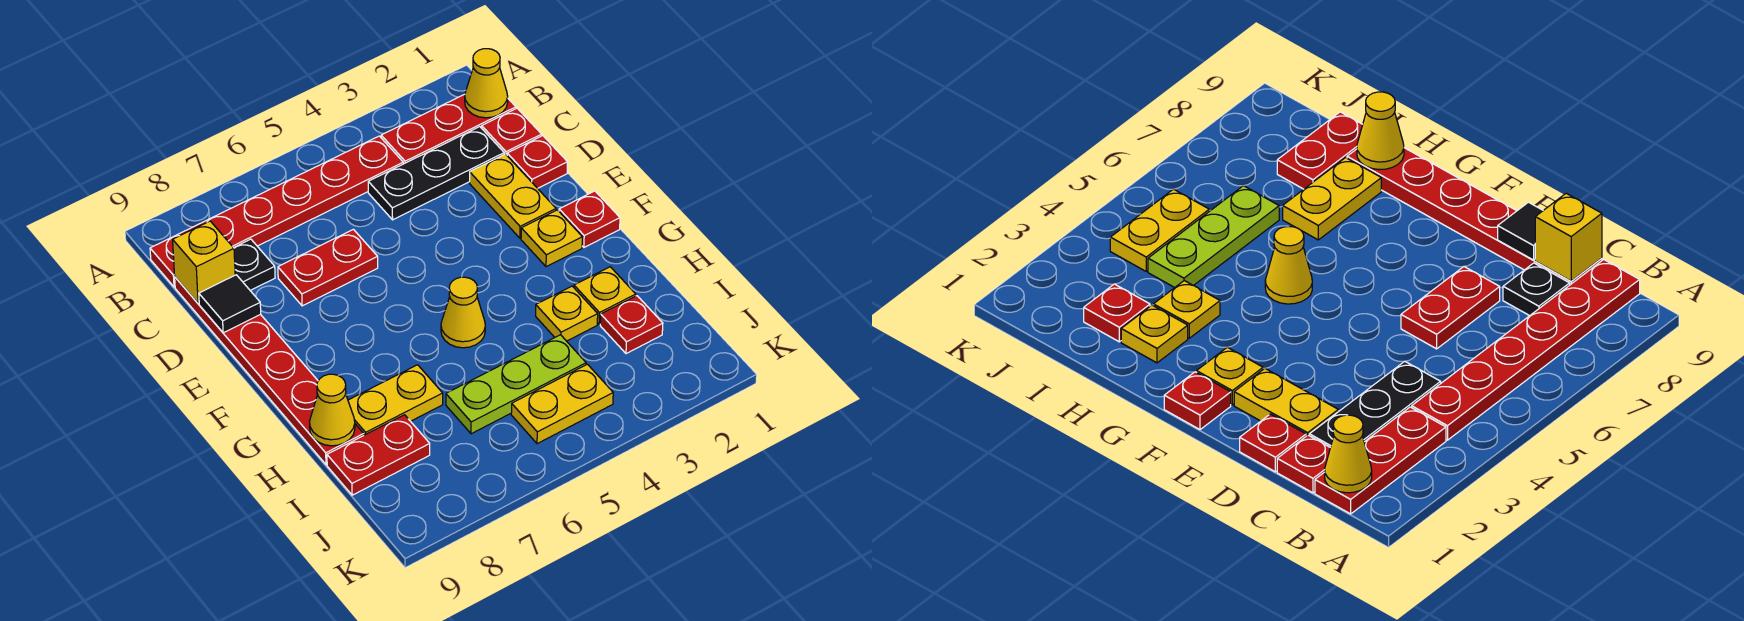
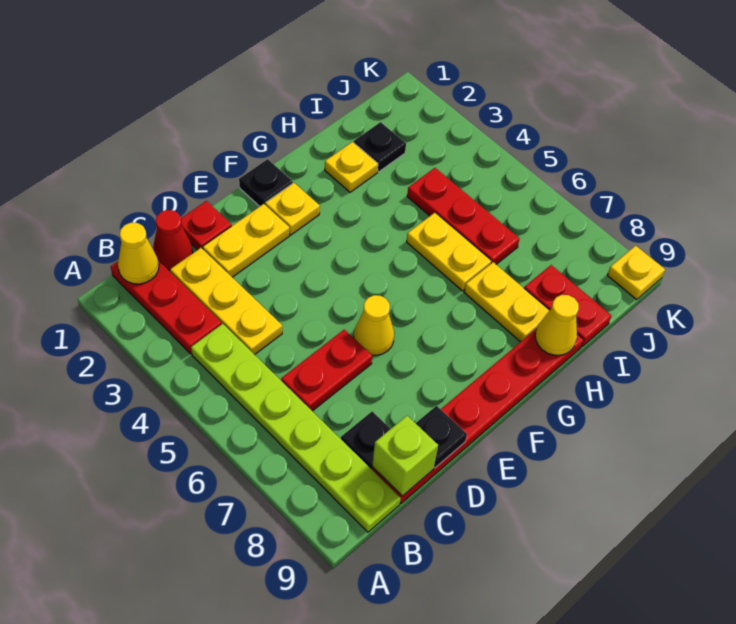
red 1x6 plate [150,136,403,287] -> lime 1x6 plate [191,324,401,532]
red 1x1 plate [482,108,542,155] -> red 1x1 cone [153,210,193,270]
black 1x3 plate [368,127,504,220] -> yellow 1x3 plate [170,248,282,355]
yellow 1x1 brick [173,221,235,304] -> lime 1x1 brick [372,416,438,496]
red 1x2 plate [278,229,378,306] -> red 1x2 plate turned to [281,330,372,411]
black 1x1 tile [199,275,261,333] -> black 1x1 plate [416,406,467,468]
red 1x1 plate [559,191,620,247] -> black 1x1 plate [239,159,293,206]
yellow 1x1 cone [441,277,485,348] -> yellow 1x1 cone moved to [354,295,394,355]
yellow 1x1 plate [536,286,598,341] -> yellow 1x1 plate moved to [607,246,665,300]
red 1x1 plate [600,296,663,354] -> black 1x1 plate [354,122,406,172]
lime 1x3 plate [446,335,586,434] -> red 1x3 plate [407,168,520,264]
yellow 1x2 plate [511,364,613,444] -> yellow 1x2 plate moved to [407,213,492,291]

